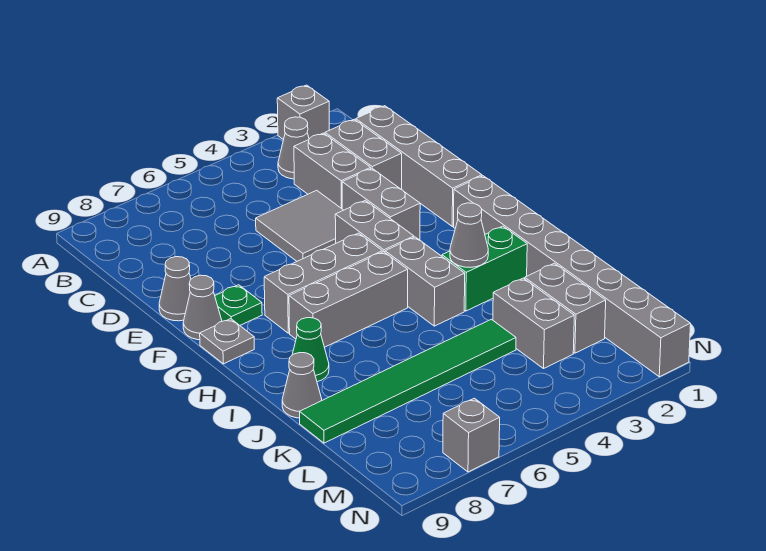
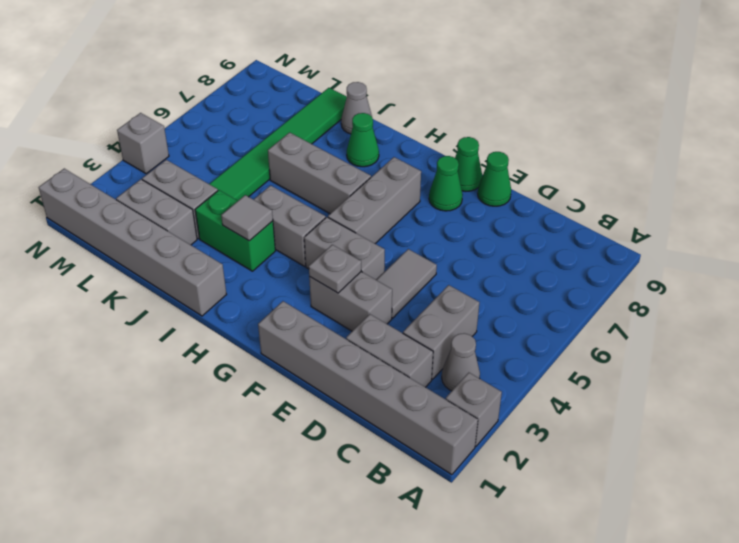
grey 1x4 brick [356,106,482,226] -> grey 1x6 brick [258,301,478,475]
grey 1x2 brick [294,133,371,209] -> grey 1x2 brick turned to [403,285,479,379]
grey 2x2 tile [256,190,343,261] -> grey 1x2 tile [377,249,437,318]
grey 1x1 cone [159,257,191,321] -> green 1x1 cone [478,152,511,206]
green 1x1 plate [215,285,262,325] -> green 1x1 cone [429,156,463,211]
grey 1x1 cone [183,275,222,340] -> green 1x1 cone [455,137,482,191]
grey 1x8 brick [454,176,691,377] -> grey 1x6 brick [39,169,226,316]
grey 1x1 plate [200,319,254,364] -> grey 1x1 plate moved to [309,245,361,293]
grey 1x3 brick [289,252,408,347] -> grey 1x3 brick turned to [268,132,371,214]
green 1x2 brick [442,226,527,311] -> green 1x2 brick turned to [195,190,275,271]
grey 1x1 cone [450,203,488,267] -> grey 1x1 tile [221,195,273,241]
grey 1x1 brick [443,398,500,472] -> grey 1x1 brick moved to [117,113,169,174]

